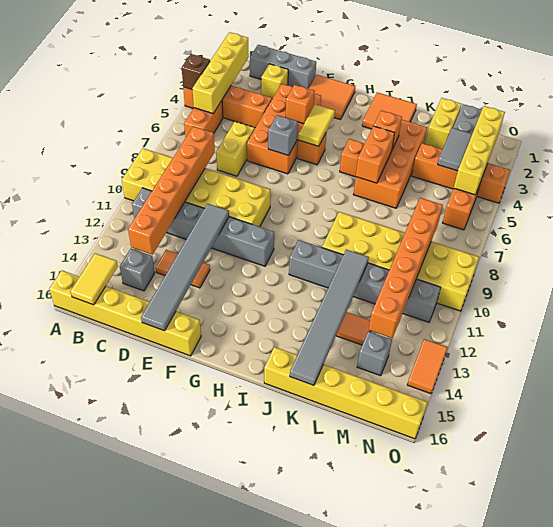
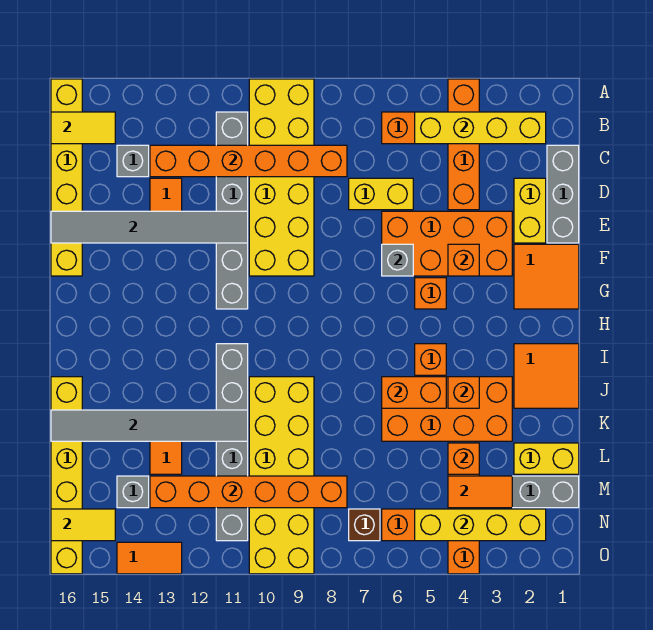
brown 1x1 brick [182,54,210,90] -> brown 1x1 brick moved to [349,509,380,541]
yellow 1x1 brick [261,64,288,99] -> yellow 1x2 brick [514,178,546,243]
yellow 1x2 tile [298,104,335,146] -> yellow 1x2 tile moved to [51,509,115,541]
none -> orange 1x1 brick [448,443,479,474]
grey 1x2 tile [438,128,472,171] -> orange 1x2 tile [448,476,512,508]

